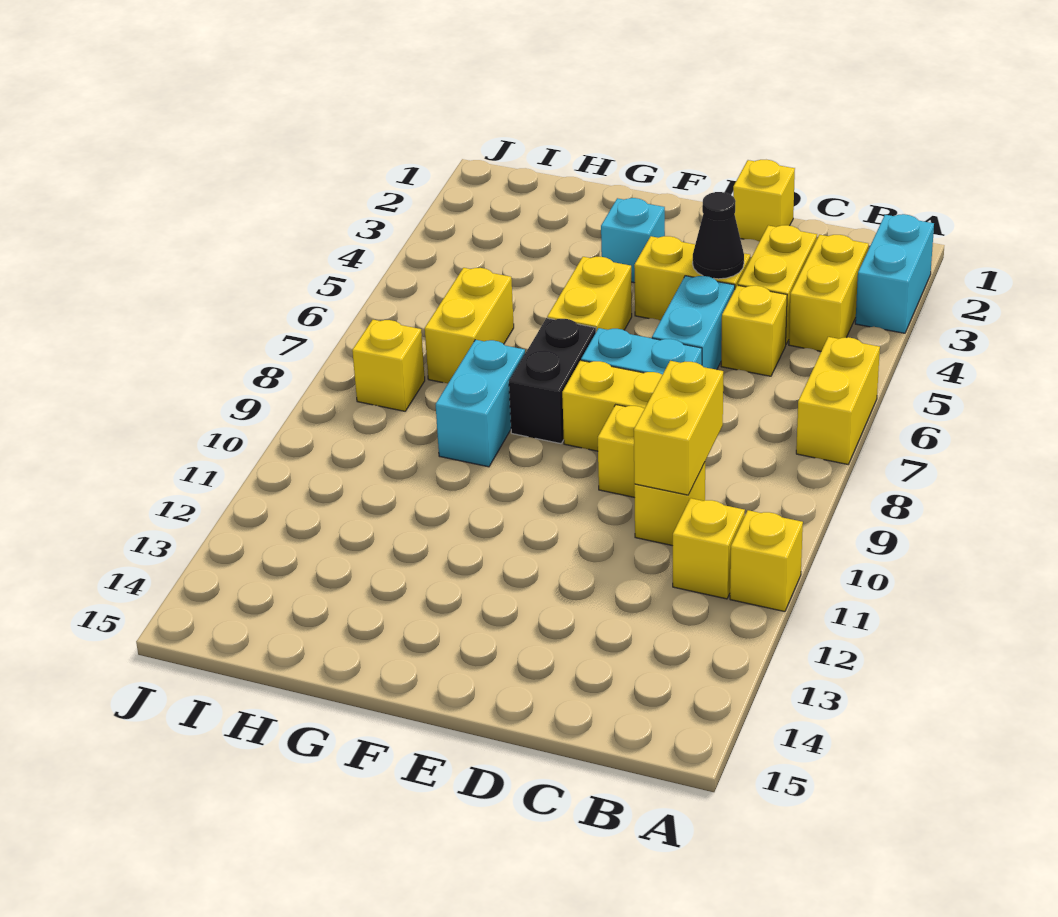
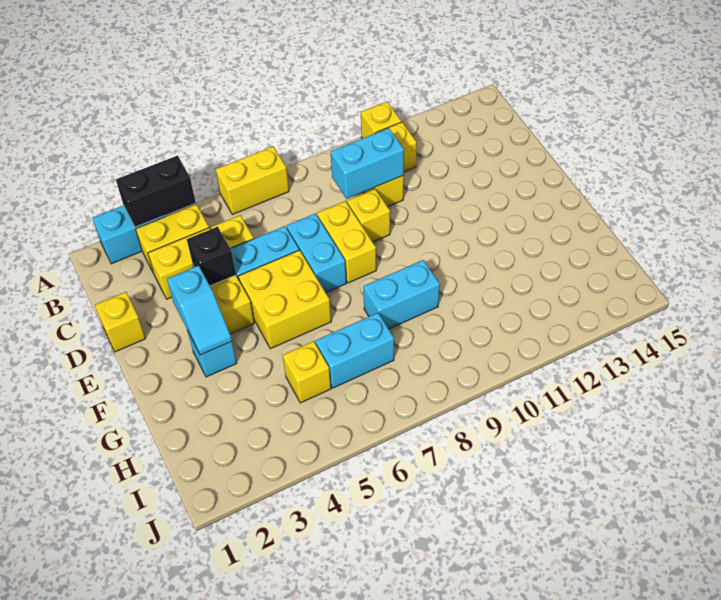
yellow 1x2 brick [634,361,723,495] -> cyan 1x2 brick [331,128,404,199]
black 1x1 cone [692,192,744,279] -> black 1x1 brick [187,227,236,286]
none -> cyan 1x2 slope [167,266,232,355]
yellow 1x2 brick [547,257,632,332] -> yellow 2x2 brick [238,250,331,349]
black 1x2 brick [509,318,596,444] -> black 1x2 brick moved to [116,156,196,227]
yellow 1x2 brick [425,268,514,383] -> cyan 1x2 brick [316,313,394,388]
yellow 1x1 brick [352,320,425,411] -> yellow 1x1 brick moved to [283,341,331,403]

